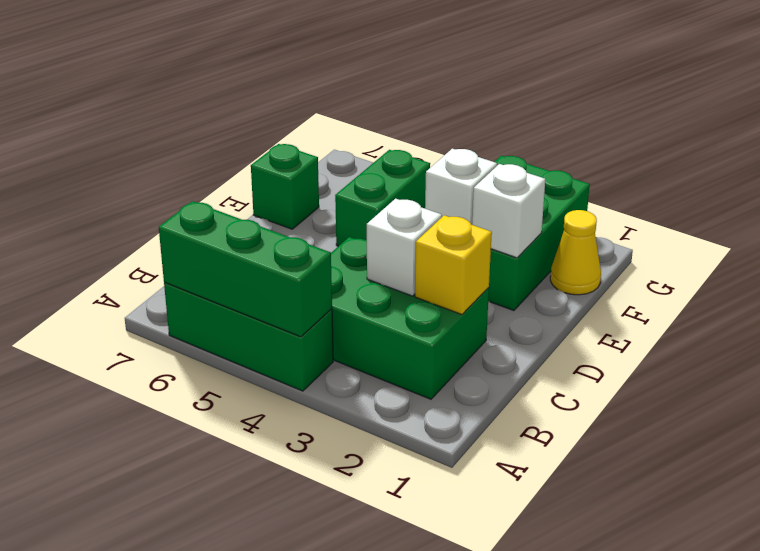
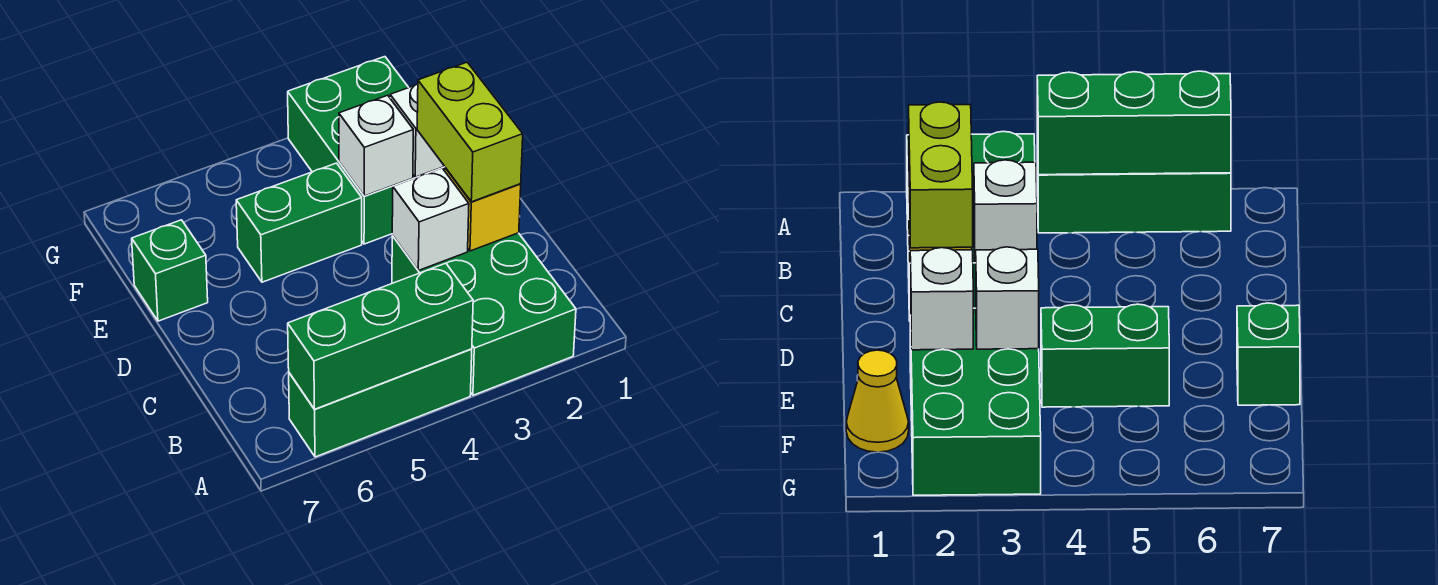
green 2x3 brick [331,237,489,399] -> green 2x3 brick turned to [392,233,576,395]
none -> lime 1x2 brick [417,62,523,202]
green 1x2 brick [335,150,430,246] -> green 1x2 brick turned to [236,163,362,282]

